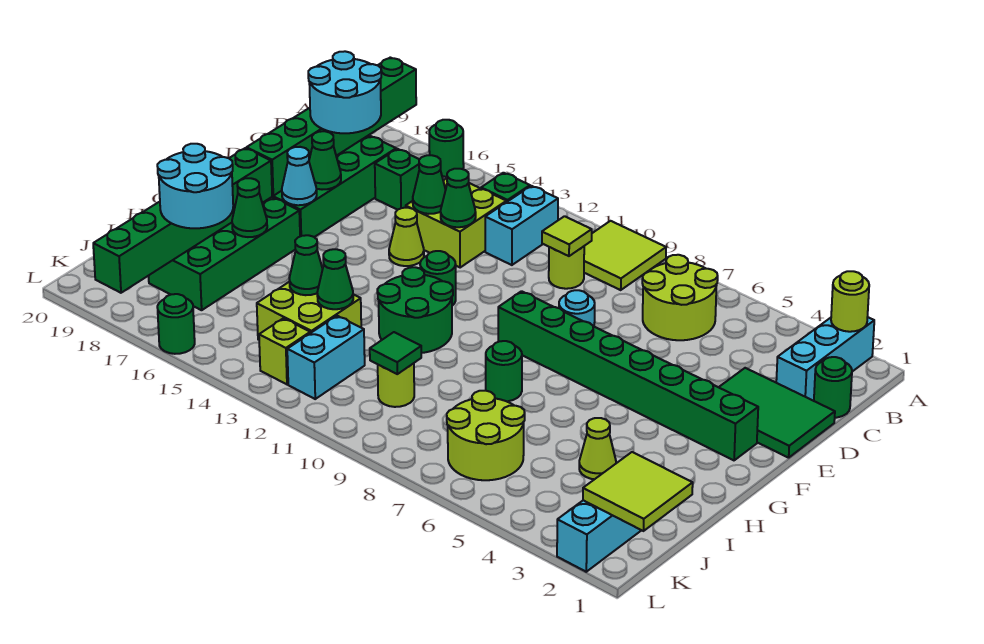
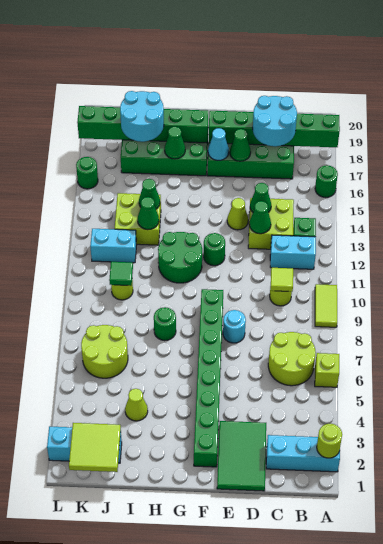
lime 2x2 tile [584,221,666,290] -> lime 1x2 tile [315,284,337,327]
green 1x1 round brick [814,357,852,418] -> none
green 1x1 brick [375,149,420,210] -> none
lime 1x1 brick [259,318,310,384] -> lime 1x1 brick moved to [315,353,339,387]

